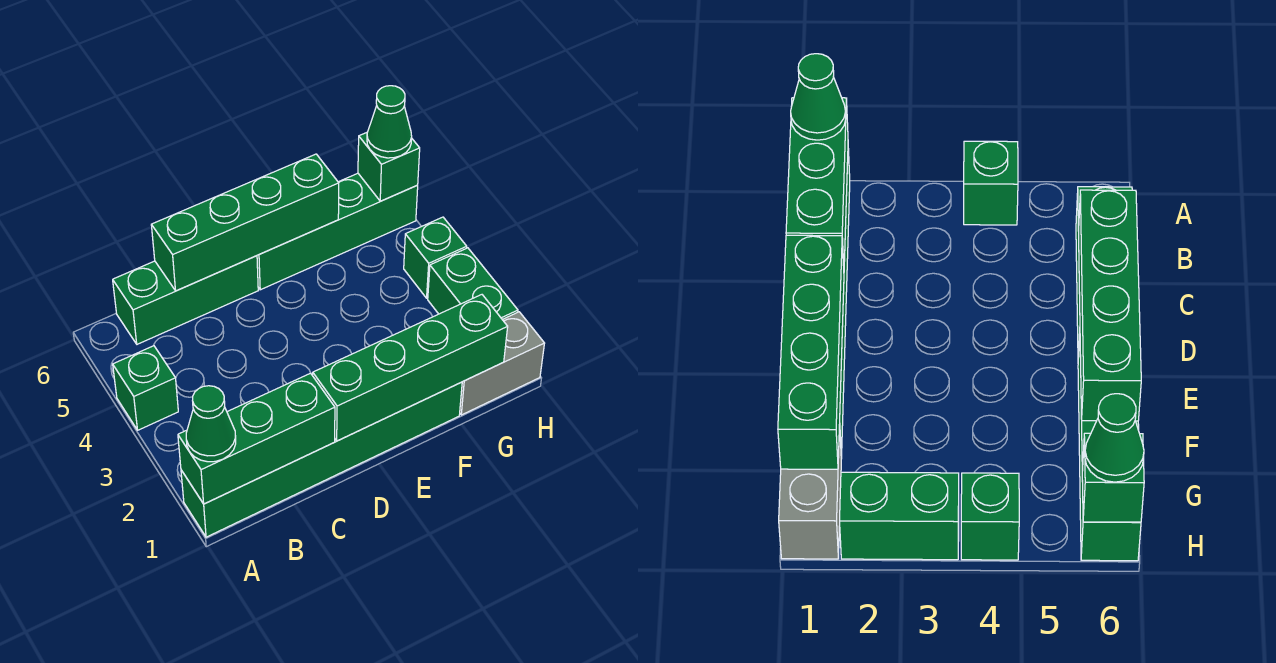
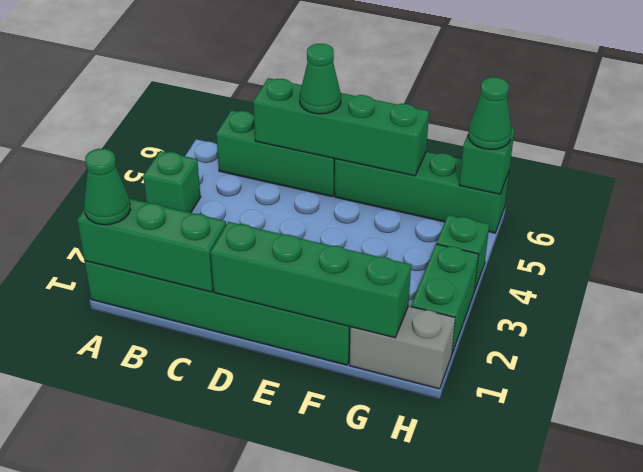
none -> green 1x1 cone [300,44,341,114]

